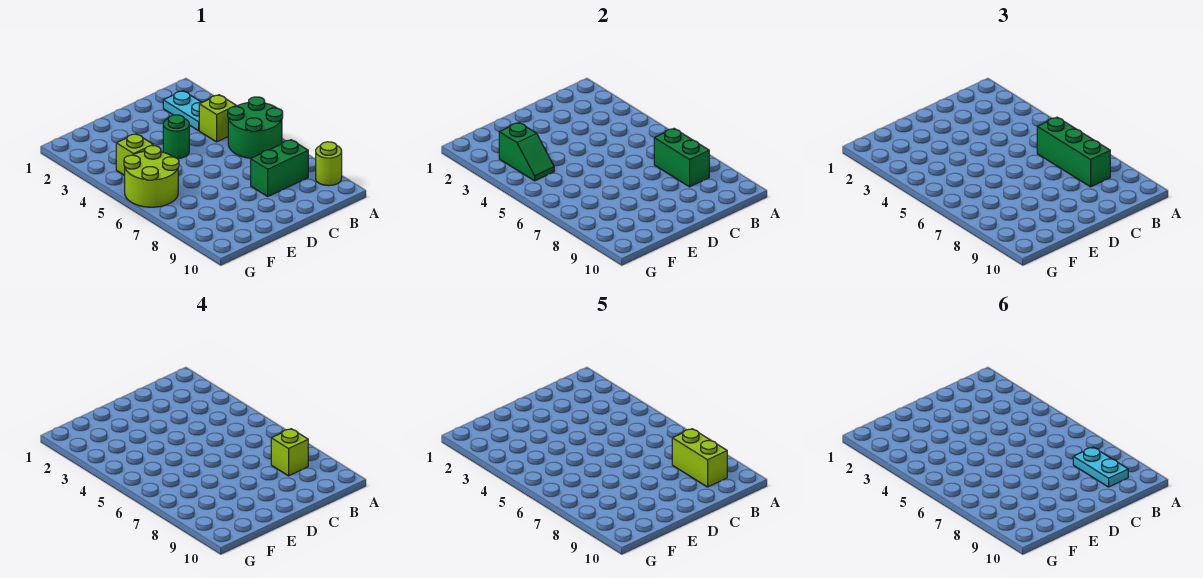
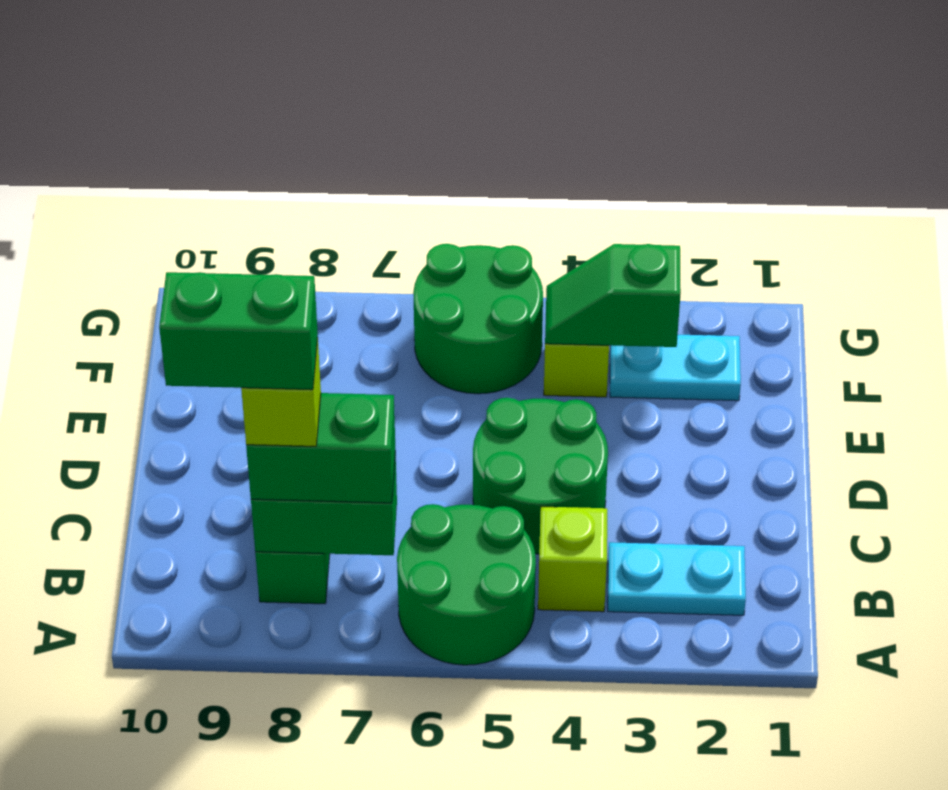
lime 1x1 round brick [316,142,342,186] -> none
green 1x3 brick [1037,117,1110,187] -> green 1x2 brick [246,393,395,503]
lime 1x2 brick [672,429,727,487] -> green 1x2 brick [159,272,318,390]
cyan 1x2 plate [1073,447,1128,487] -> cyan 1x2 plate moved to [610,335,741,401]
green 1x1 round brick [163,115,189,159] -> green 2x2 round brick [473,398,608,554]
lime 2x2 round brick [124,146,179,207] -> green 2x2 round brick [413,244,543,394]

